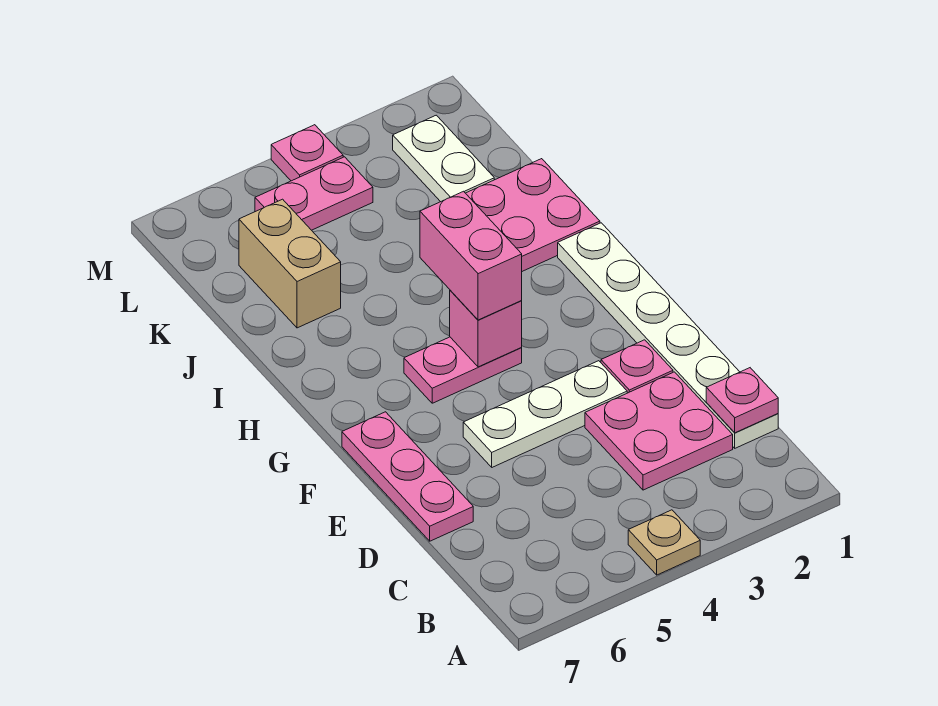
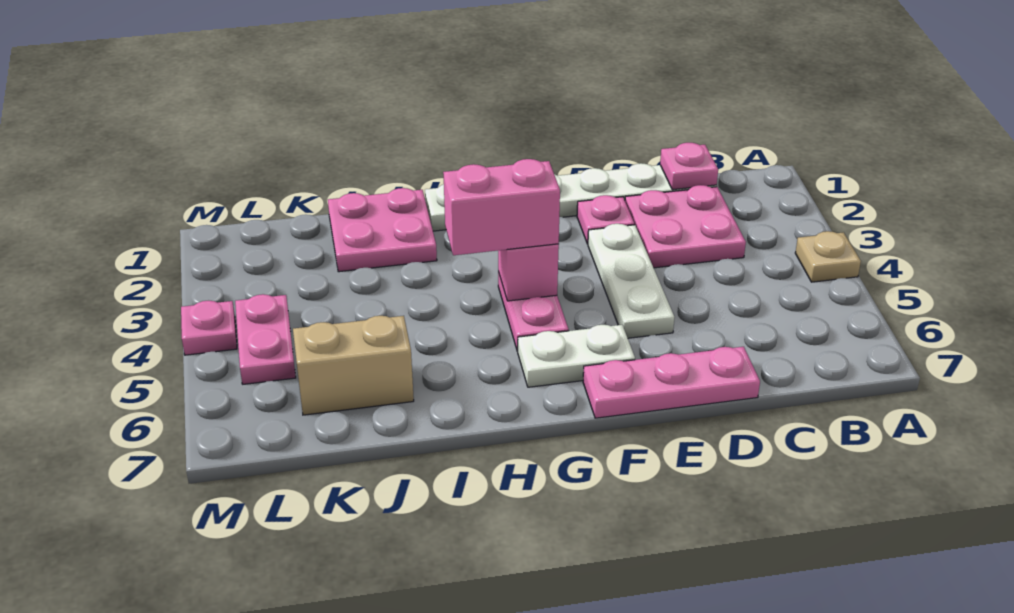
white 1x2 plate [393,115,494,202] -> white 1x2 plate moved to [517,325,635,387]

